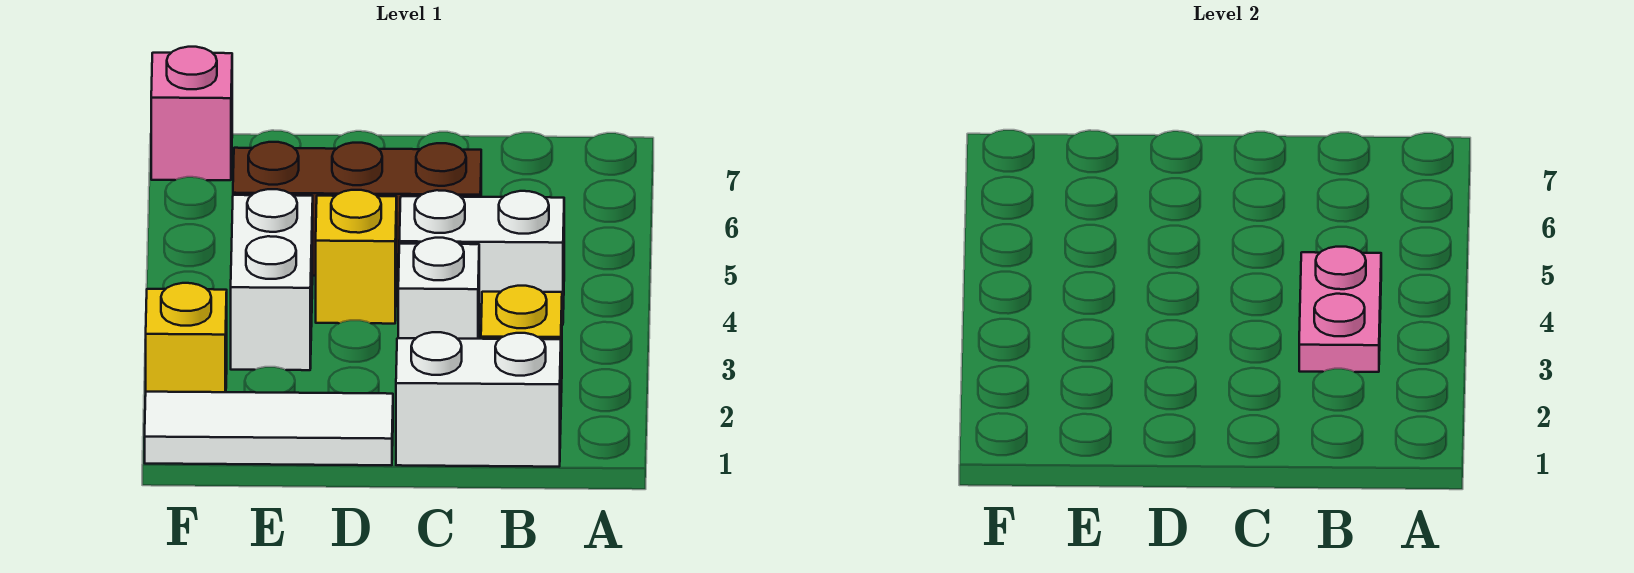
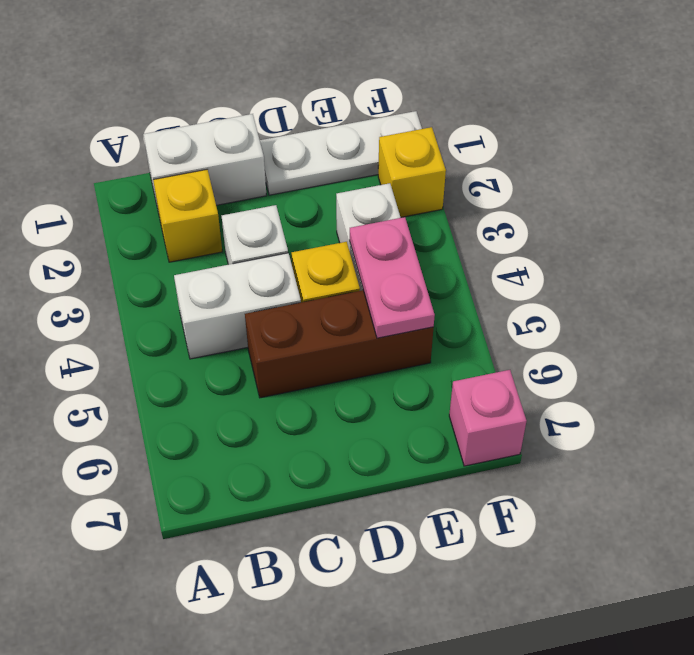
pink 1x2 plate [1299,247,1381,372] -> pink 1x2 plate moved to [350,217,435,338]
white 1x3 tile [145,392,393,465] -> white 1x3 plate [260,111,422,195]

